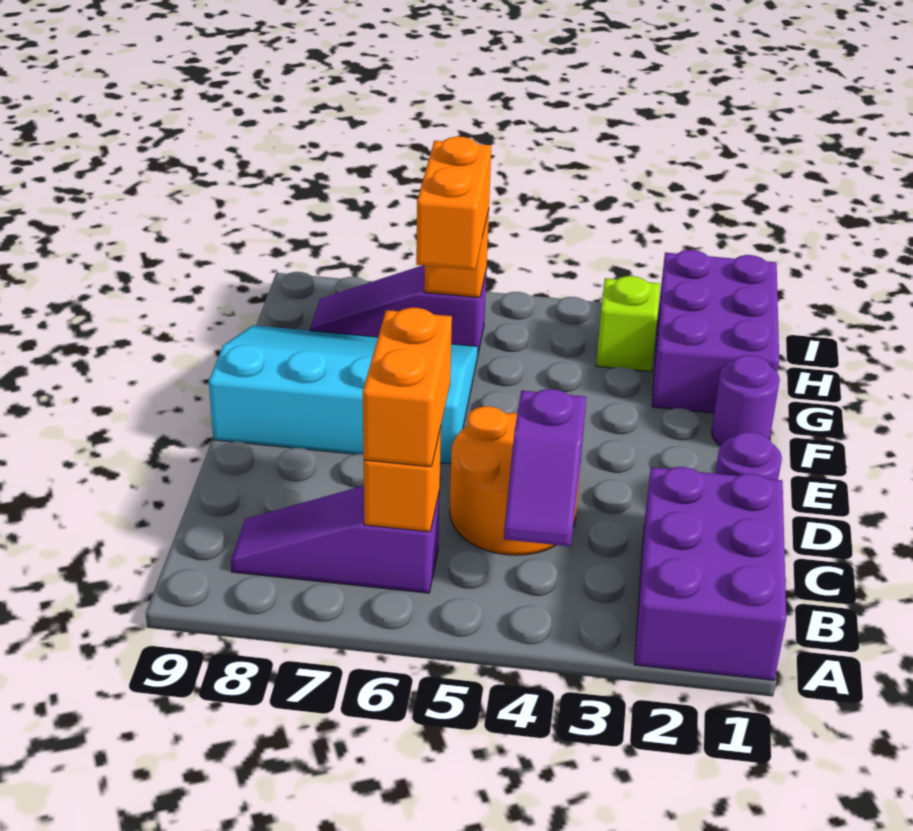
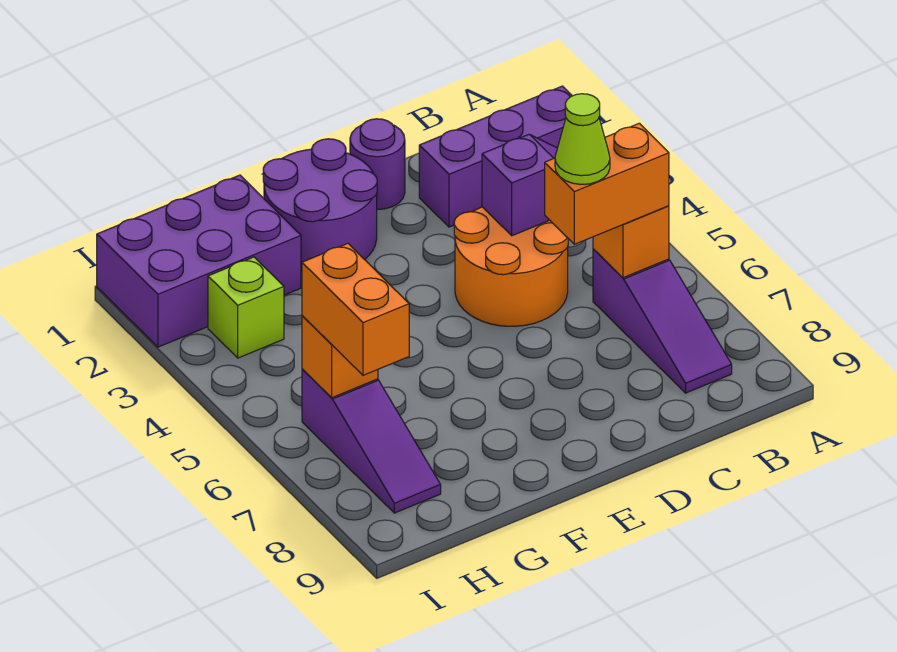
purple 2x3 brick [634,467,786,680] -> purple 1x3 brick [419,86,572,227]
none -> lime 1x1 cone [555,94,610,184]
cyan 3x4 slope [209,325,478,464] -> none
purple 1x1 round brick [712,355,780,446] -> purple 2x2 round brick [263,139,377,271]
orange 1x2 brick [416,137,491,270] -> orange 1x2 brick turned to [302,243,409,375]

